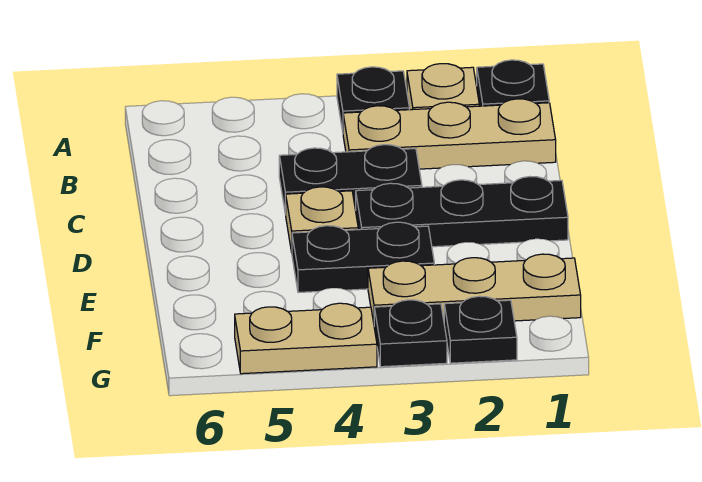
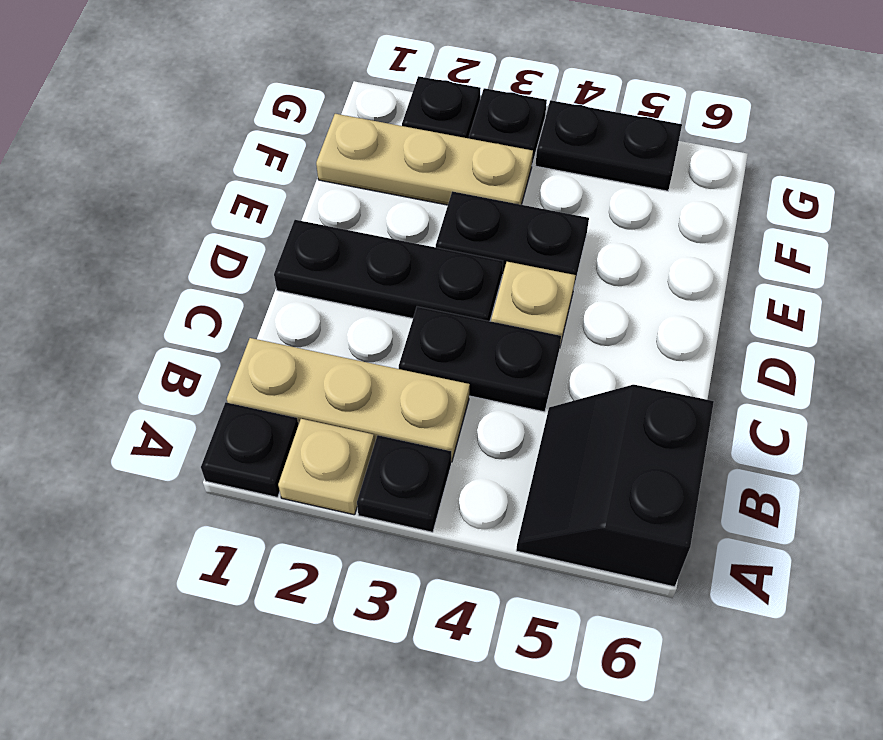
none -> black 2x2 slope [516,385,714,587]
tan 1x2 plate [235,303,377,374] -> black 1x2 plate [535,100,682,191]

